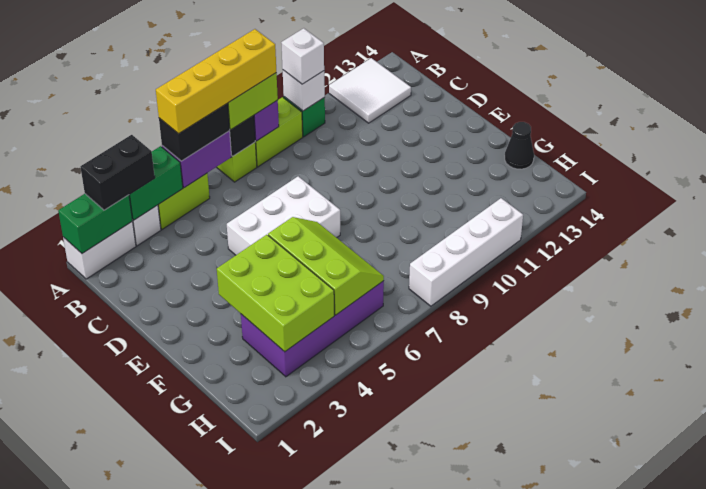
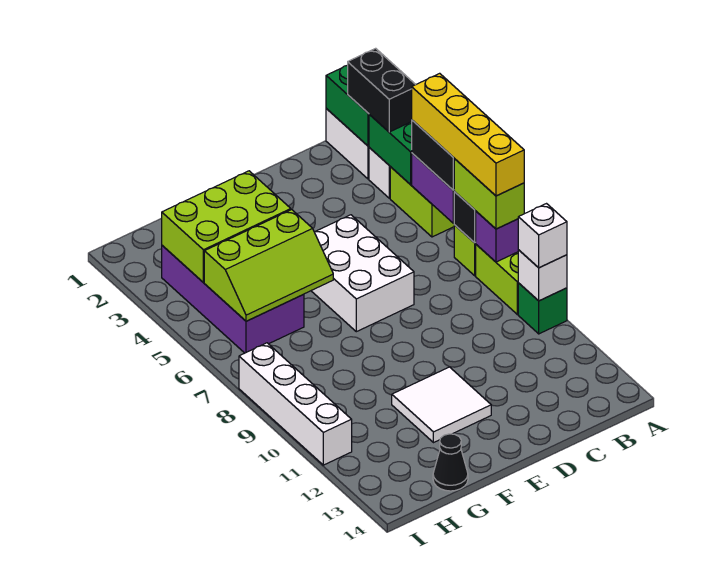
white 2x2 tile [329,58,411,123] -> white 2x2 tile moved to [392,367,491,443]

